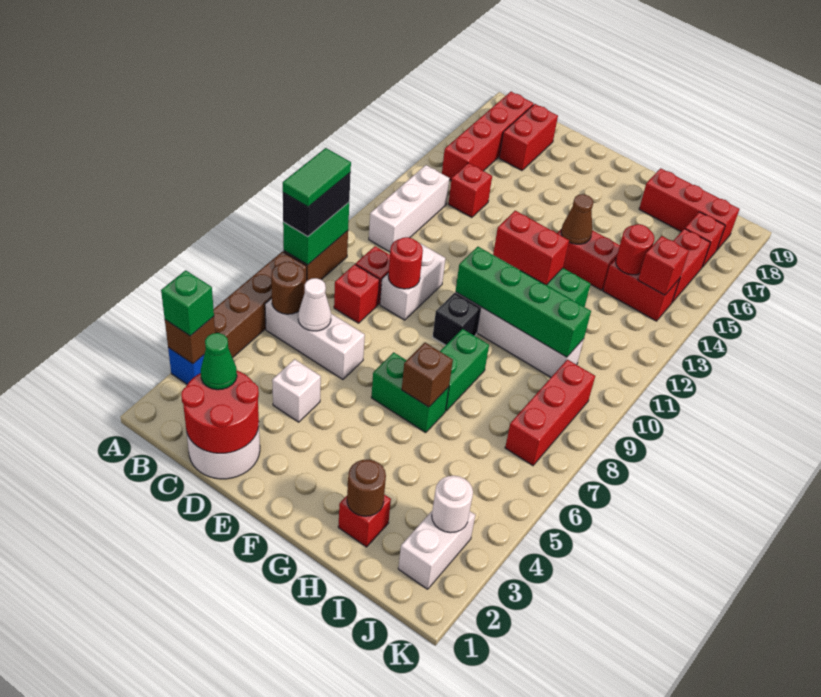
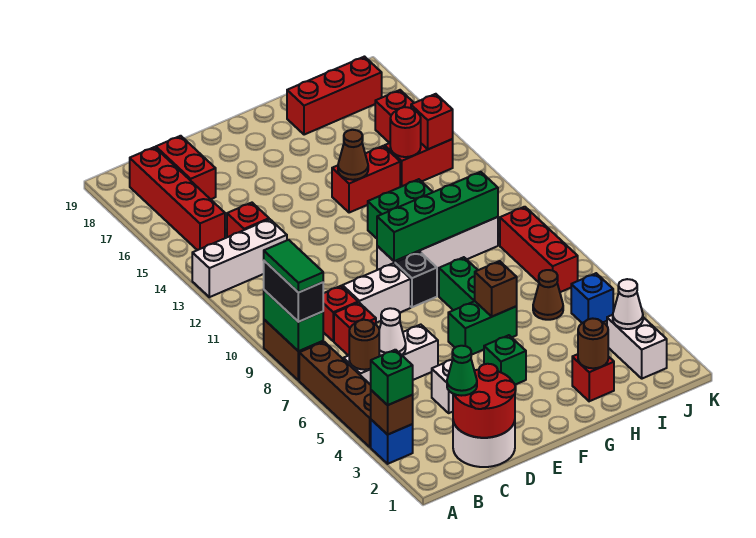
white 1x3 brick [369,165,449,252] -> white 1x3 brick turned to [192,219,287,297]
white 1x2 brick [380,243,445,320] -> white 1x2 brick turned to [342,263,411,323]
red 1x1 round brick [388,237,423,289] -> none
none -> green 1x1 brick [484,335,526,385]
red 1x2 brick [493,211,569,285] -> none
none -> brown 1x1 cone [533,270,563,320]
white 1x1 round brick [432,476,473,533] -> white 1x1 cone [613,279,643,329]
none -> blue 1x1 brick [571,273,613,323]
red 1x1 brick [685,212,725,267] -> none

